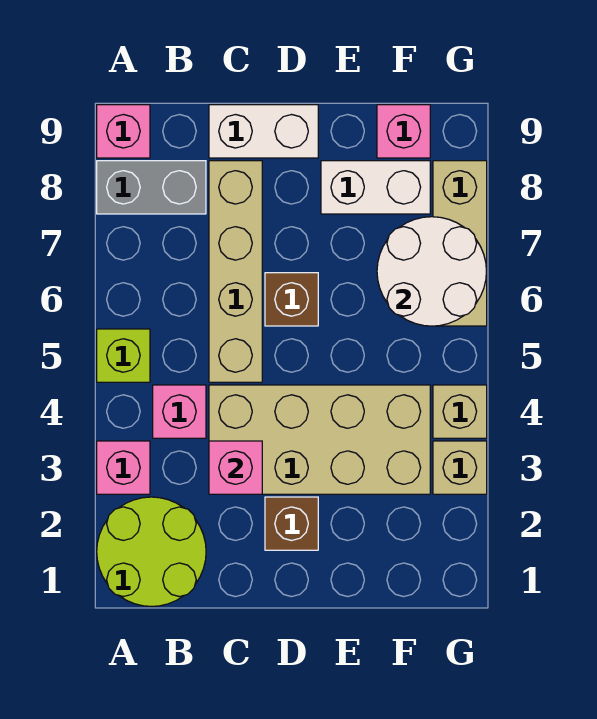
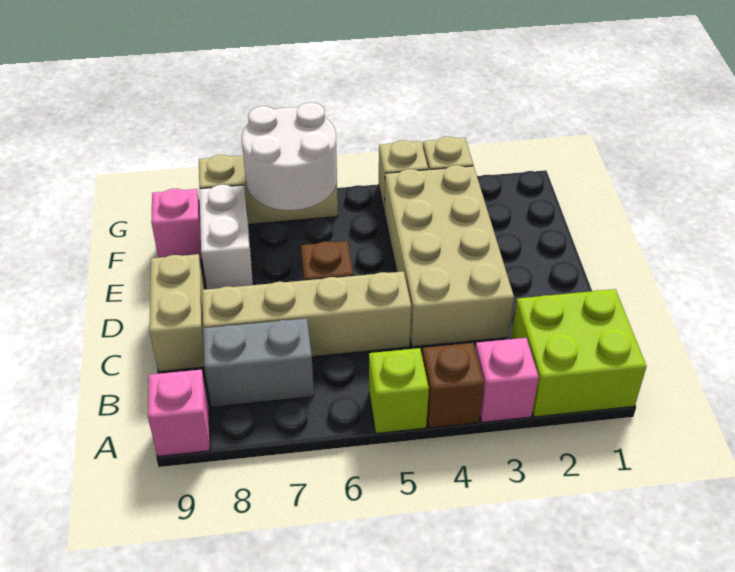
lime 2x2 round brick [97,497,206,606] -> lime 2x2 brick [511,289,647,417]
grey 1x2 brick [97,161,206,214] -> grey 1x2 brick turned to [203,318,314,407]
pink 1x1 brick [153,385,206,438] -> none
pink 1x1 brick [209,441,262,494] -> none
white 1x2 brick [209,105,318,158] -> tan 1x2 brick [149,254,204,372]
brown 1x1 brick [265,497,318,550] -> brown 1x1 brick moved to [422,343,484,428]

